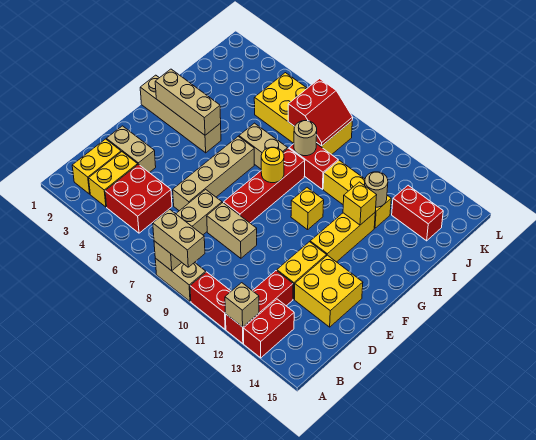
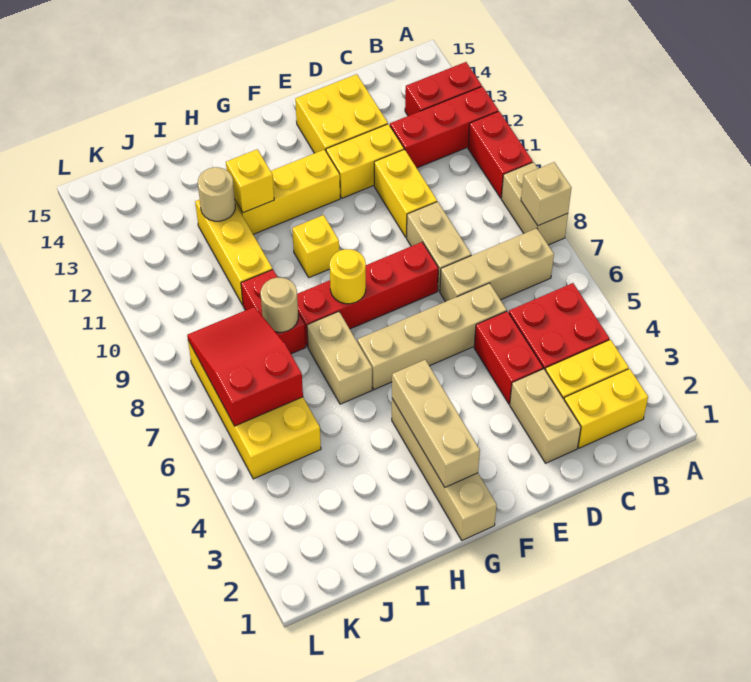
tan 1x2 brick [153,209,205,267] -> none
tan 1x1 brick [225,283,259,327] -> none
none -> yellow 1x2 brick [374,149,437,237]
red 2x2 slope [288,79,353,146] -> red 2x3 slope [187,307,303,426]
red 1x2 brick [392,185,443,241] -> red 1x2 brick moved to [474,311,543,404]

